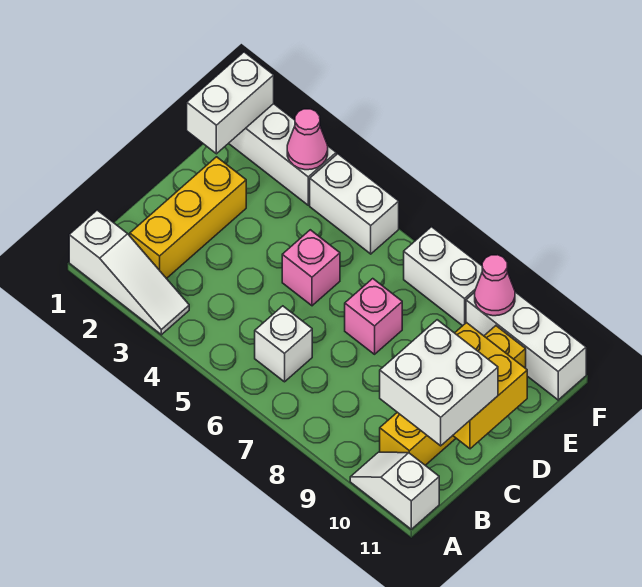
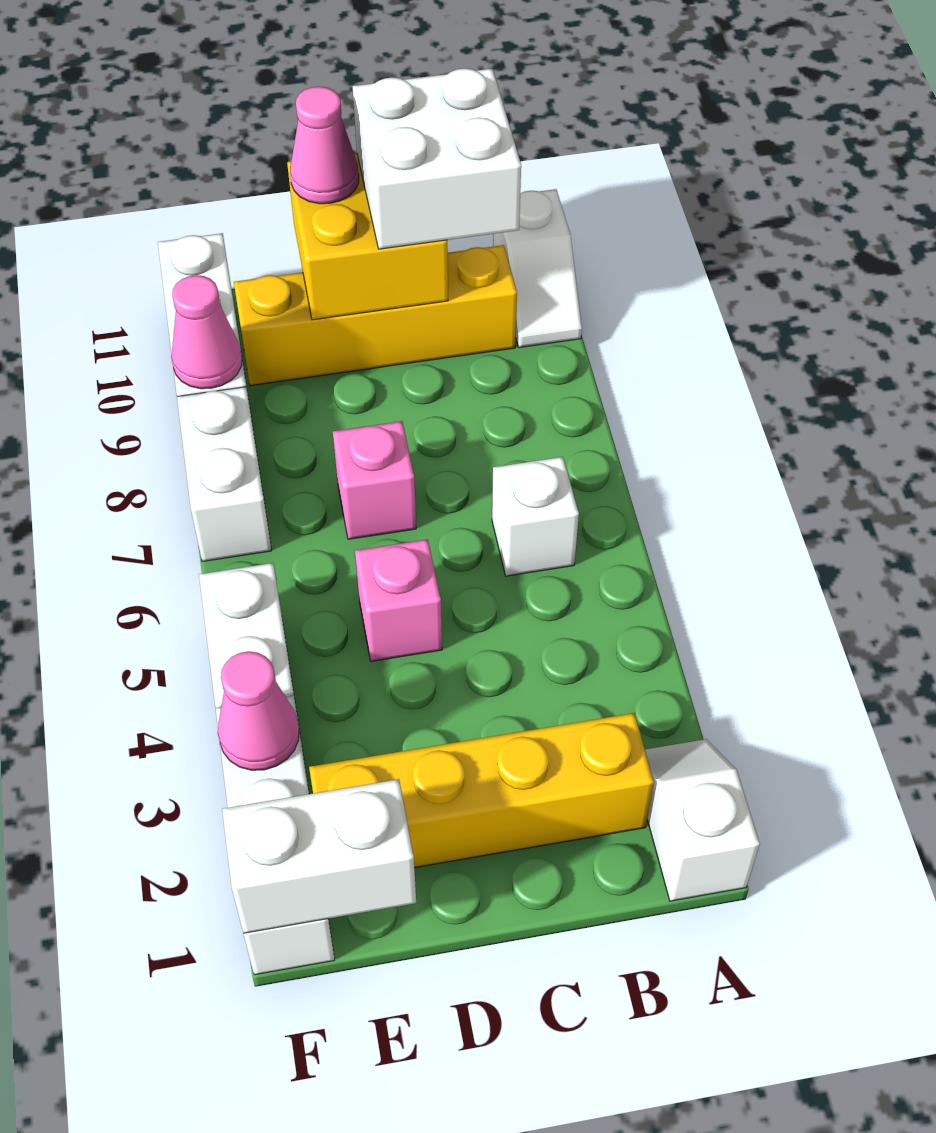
white 1x3 slope [69,210,189,335] -> white 1x2 slope [645,739,760,901]
yellow 1x3 brick [130,157,246,279] -> yellow 1x4 brick [309,713,654,868]
none -> pink 1x1 cone [290,87,359,204]

